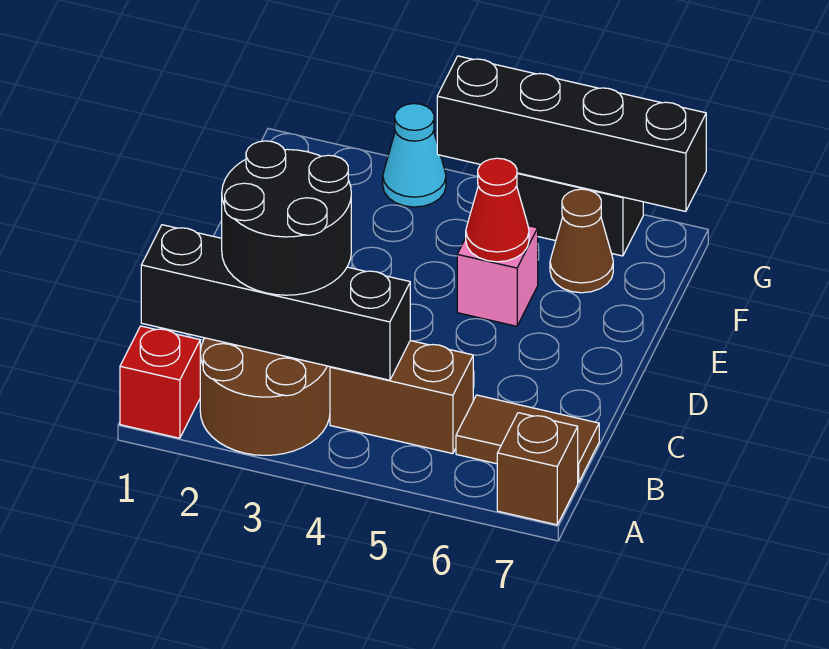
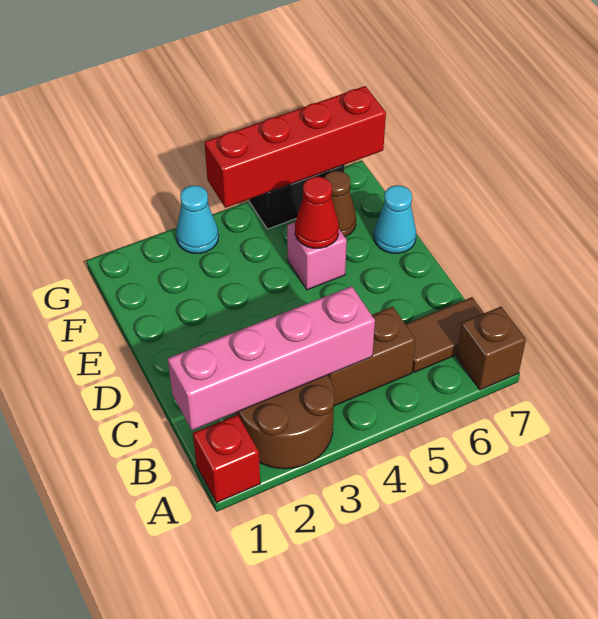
black 1x4 brick [141,225,410,380] -> pink 1x4 brick [168,286,375,430]
black 2x2 round brick [222,141,351,295] -> none
none -> cyan 1x1 cone [374,185,416,253]
black 1x4 brick [437,56,706,212] -> red 1x4 brick [205,86,386,208]

